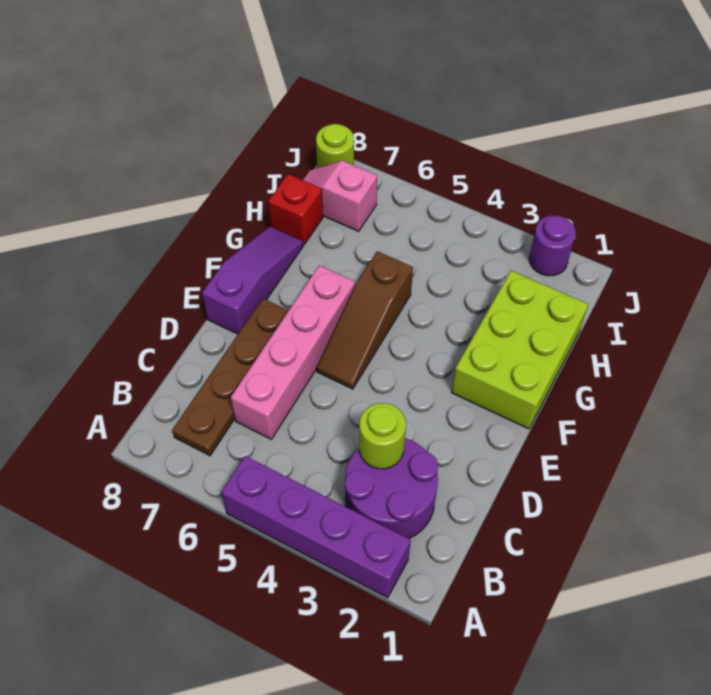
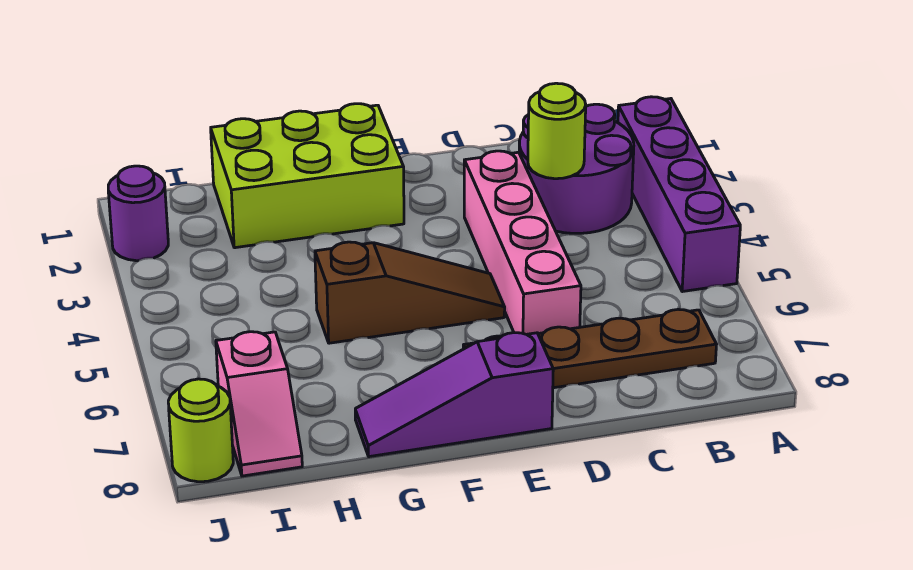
pink 1x4 brick [231,265,355,439] -> pink 1x4 brick turned to [464,151,581,334]
red 1x1 brick [268,174,323,244] -> none

